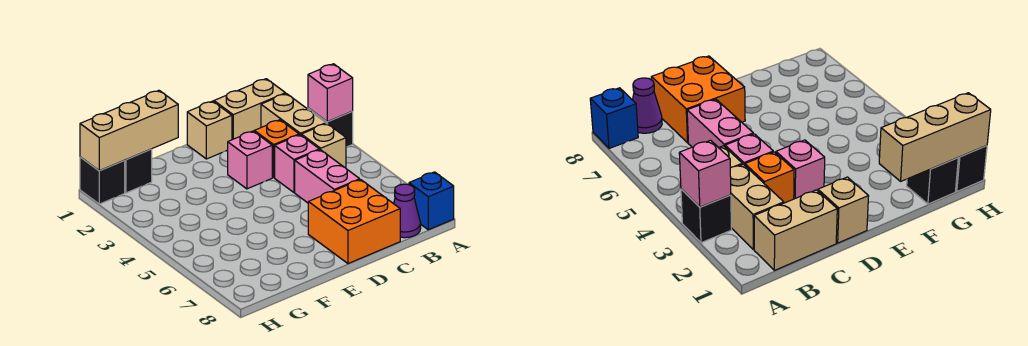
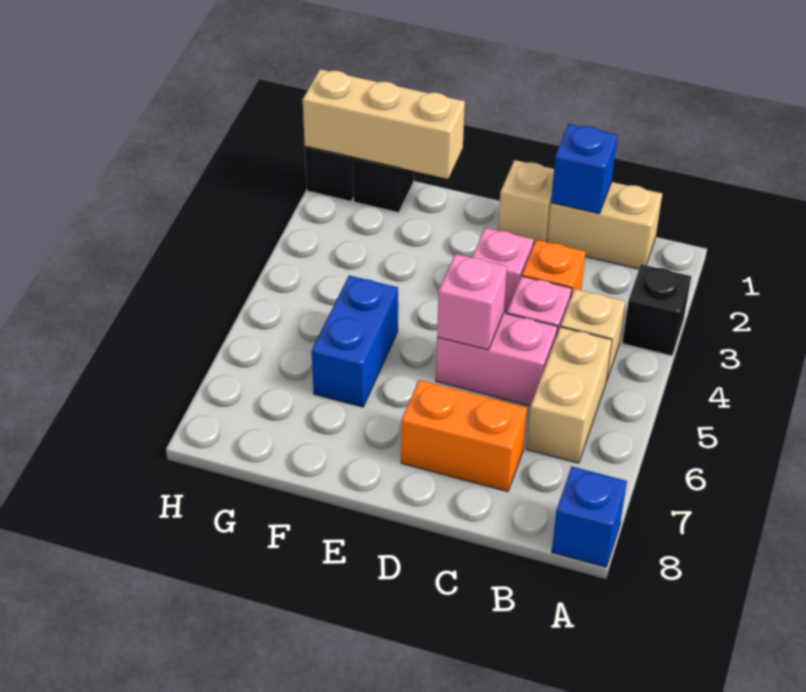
pink 1x1 brick [308,64,353,122] -> pink 1x1 brick moved to [437,254,507,350]
tan 1x2 brick [261,94,326,135] -> tan 1x2 brick moved to [527,327,612,463]
purple 1x1 cone [394,184,421,238] -> none
none -> blue 1x1 brick [551,124,618,214]
pink 1x2 brick [295,150,360,203] -> pink 1x2 brick turned to [436,313,557,406]
orange 2x2 brick [308,180,400,264] -> orange 1x2 brick [401,380,527,492]
none -> blue 1x2 brick [312,275,398,407]

